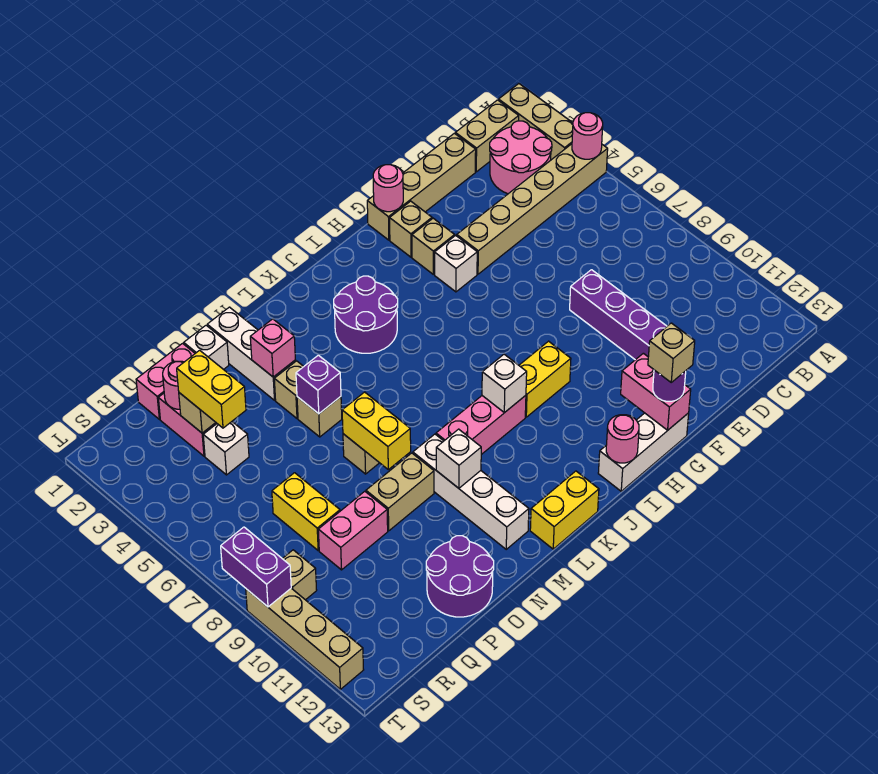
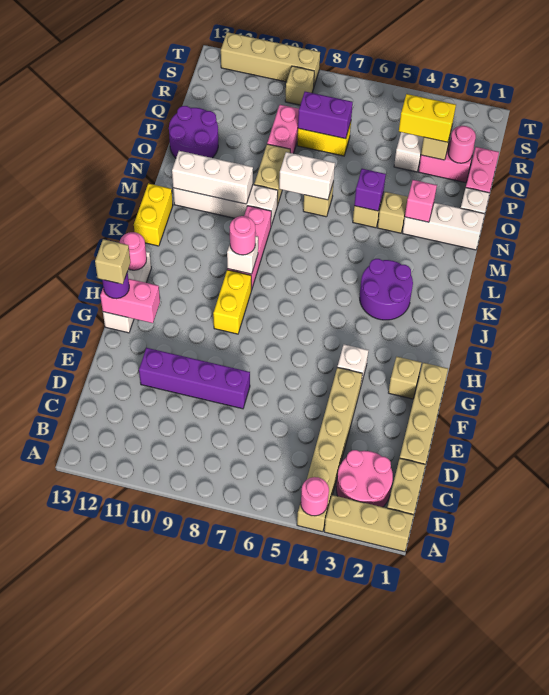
pink 1x1 round brick [373,165,403,212] -> pink 1x1 round brick moved to [230,216,255,255]
tan 1x1 brick [412,218,455,274] -> none
white 1x1 brick [436,429,481,488] -> white 1x3 brick [172,151,253,204]
yellow 1x2 brick [342,392,411,470] -> white 1x2 brick [279,152,335,200]
purple 1x2 brick [221,527,291,607] -> purple 1x2 brick moved to [298,92,353,139]

